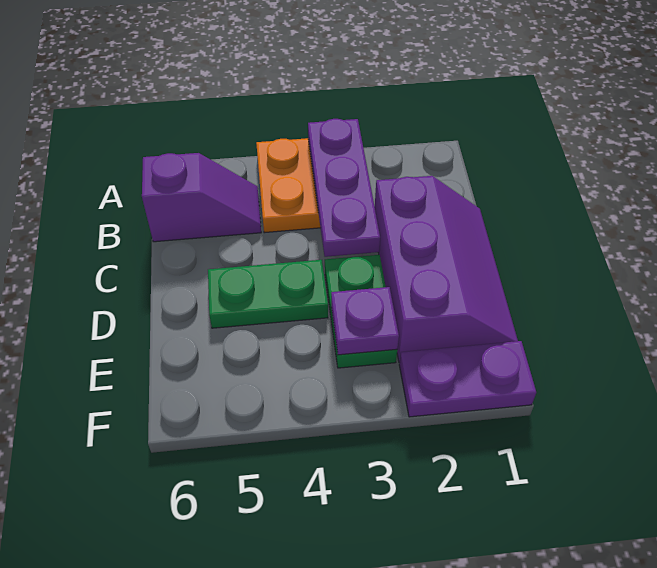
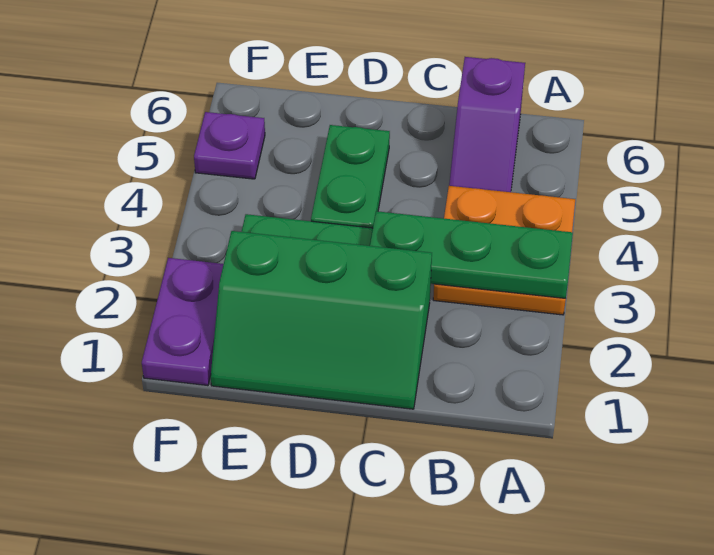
purple 1x3 plate [308,119,380,257] -> green 1x3 plate [370,211,573,298]
purple 2x3 slope [375,176,518,362] -> green 2x3 slope [211,231,432,409]
purple 1x1 plate [331,287,399,355] -> purple 1x1 plate moved to [194,112,265,179]

